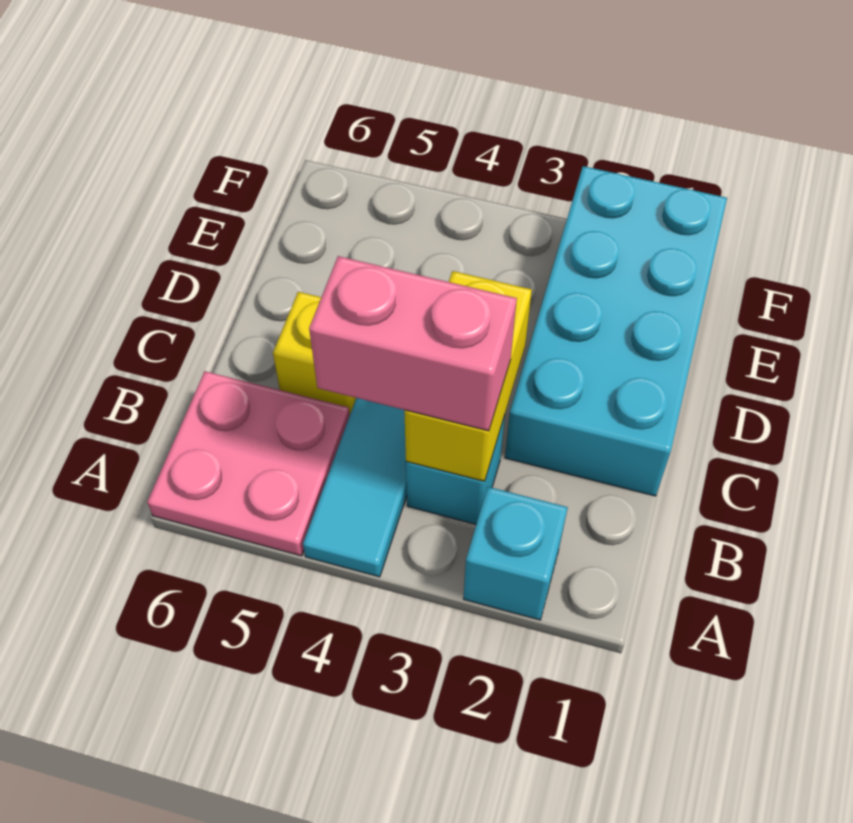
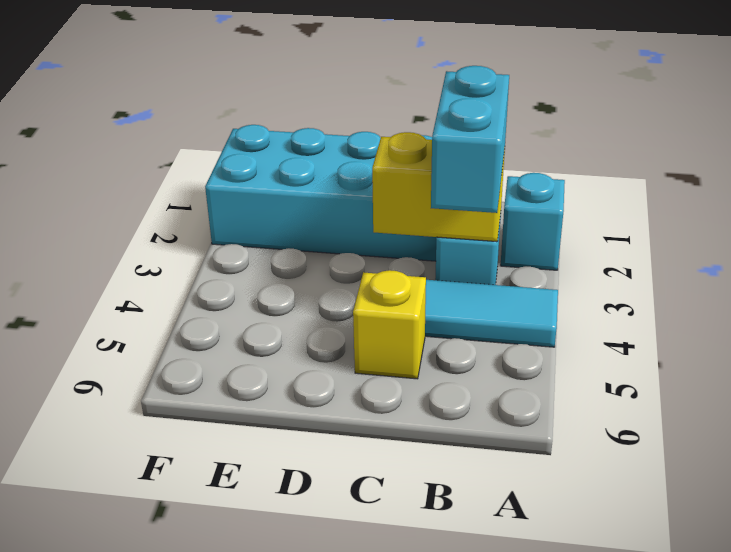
pink 2x2 plate [147,371,350,556] -> none
pink 1x2 brick [309,256,517,431] -> cyan 1x2 brick [431,66,509,213]

